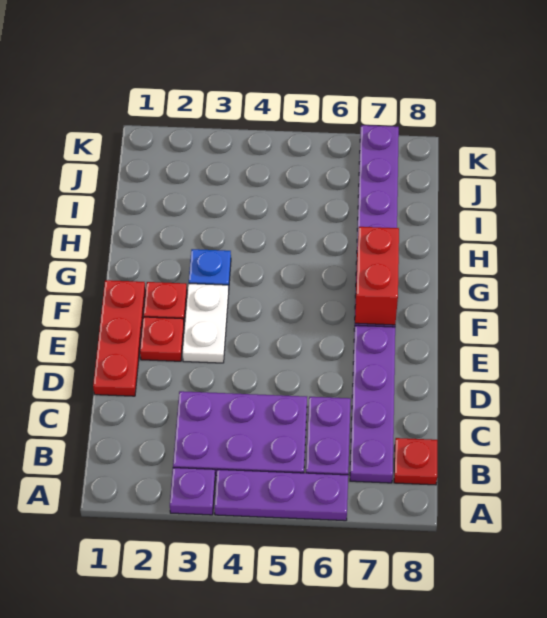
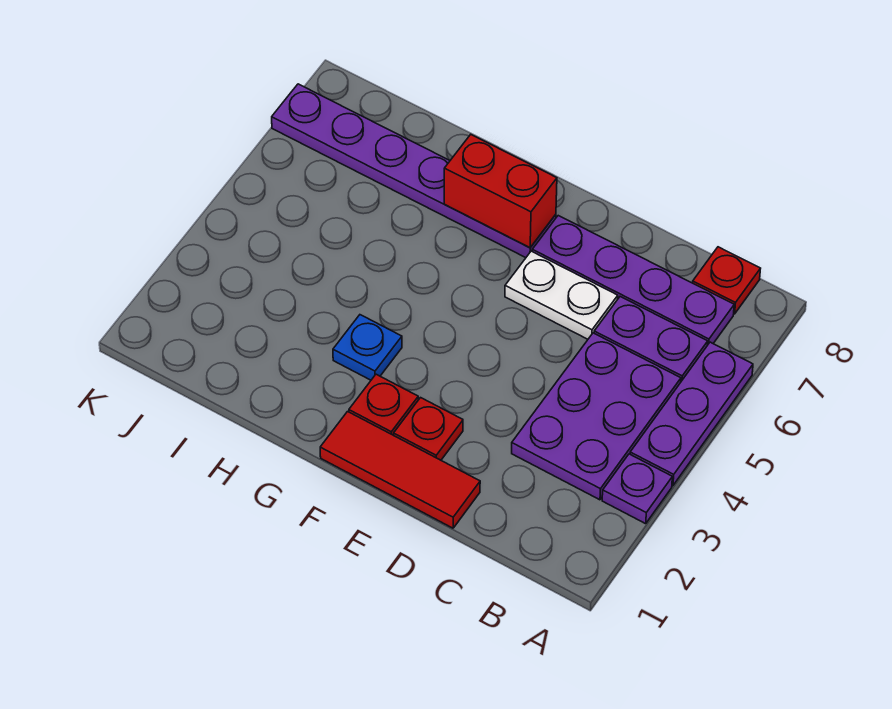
red 1x3 plate [93,280,146,396] -> red 1x3 tile [320,412,480,528]
white 1x2 plate [183,284,229,363] -> white 1x2 plate moved to [505,251,618,339]

